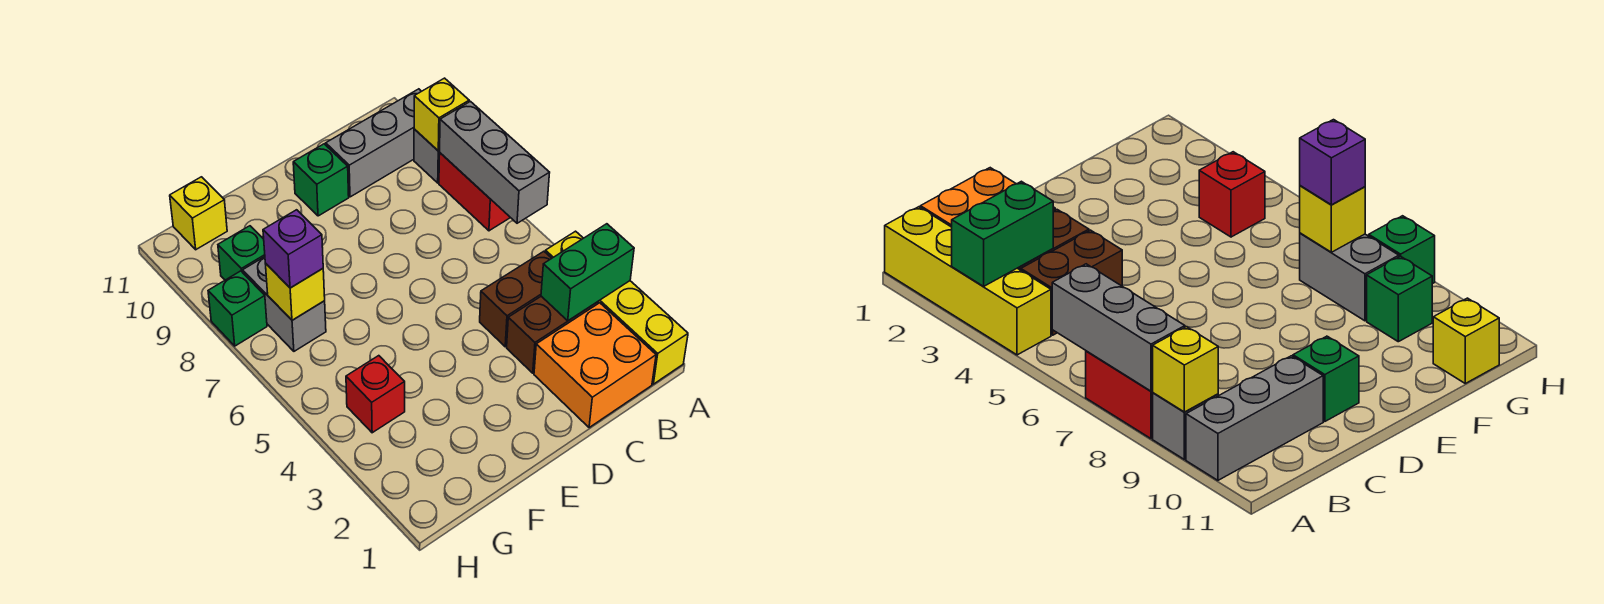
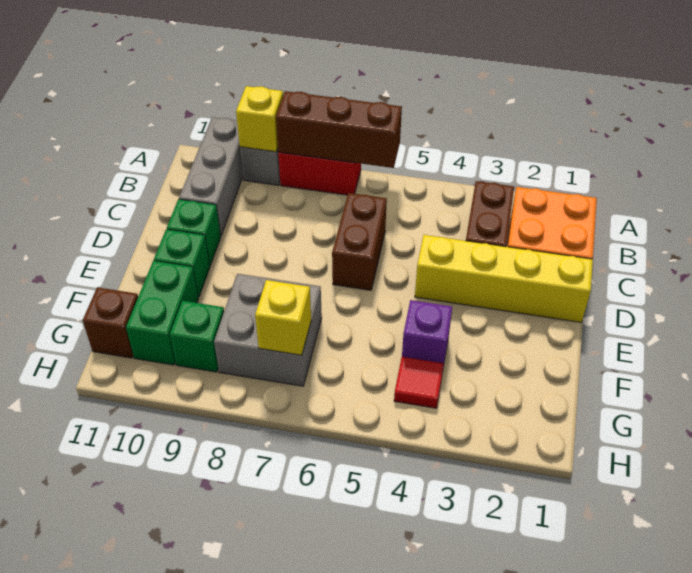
yellow 1x4 brick [545,231,688,384] -> yellow 1x4 brick moved to [415,235,593,322]
green 1x2 brick [541,224,634,321] -> green 1x2 brick moved to [126,261,198,365]
grey 1x3 brick [439,101,550,223] -> brown 1x3 brick [276,91,402,168]
brown 1x2 brick [480,251,552,347] -> brown 1x2 brick moved to [332,193,387,290]
red 1x1 brick [346,356,405,433] -> red 1x1 tile [394,357,444,408]
grey 1x2 brick [243,257,326,351] -> grey 2x2 brick [214,274,322,386]
purple 1x1 brick [263,210,323,288] -> purple 1x1 brick moved to [402,300,452,368]
yellow 1x1 brick [170,177,227,250] -> brown 1x1 brick [83,287,138,358]
green 1x1 brick [208,271,267,346] -> green 1x1 brick moved to [154,229,210,297]

